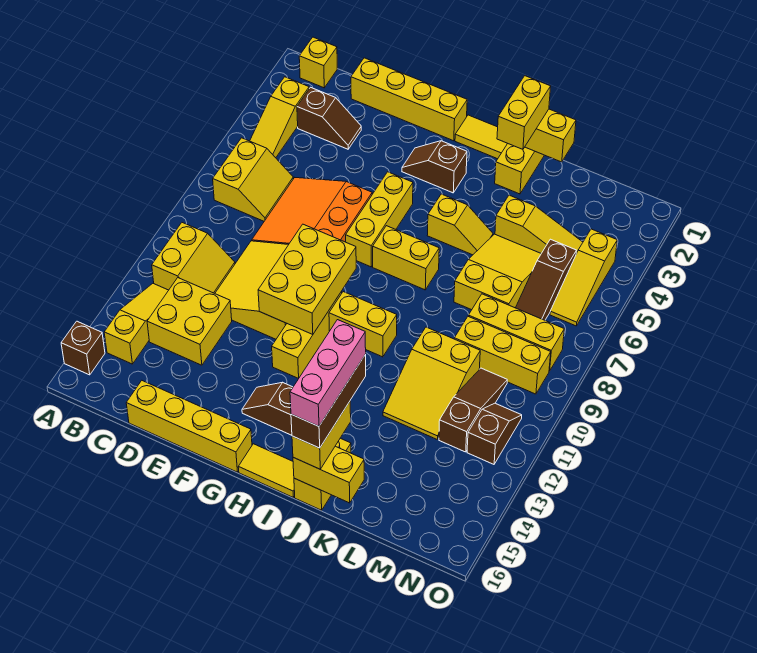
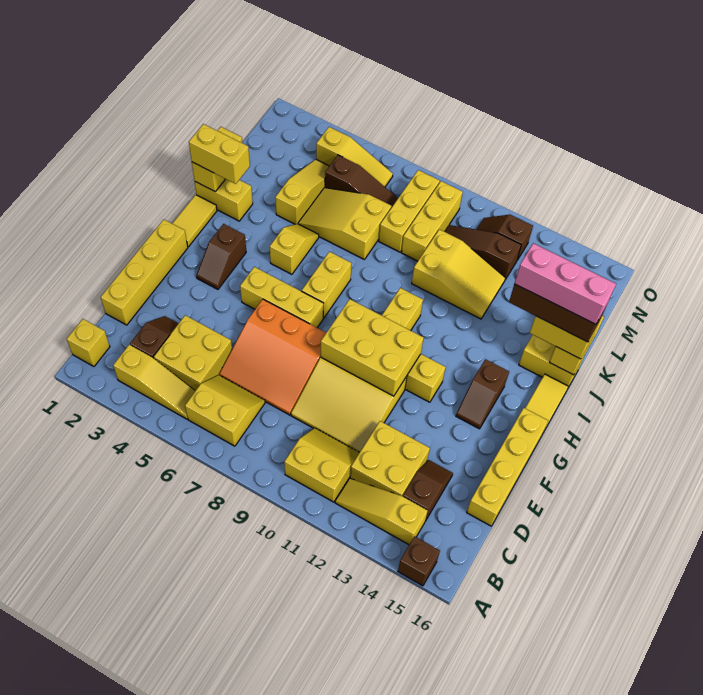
none -> yellow 2x2 brick [154,315,232,391]
none -> brown 1x2 slope [403,460,453,521]

